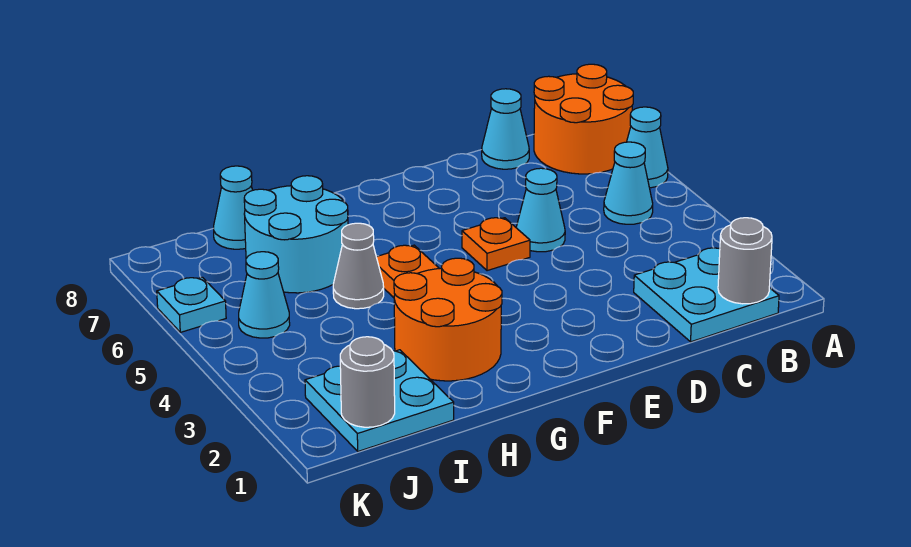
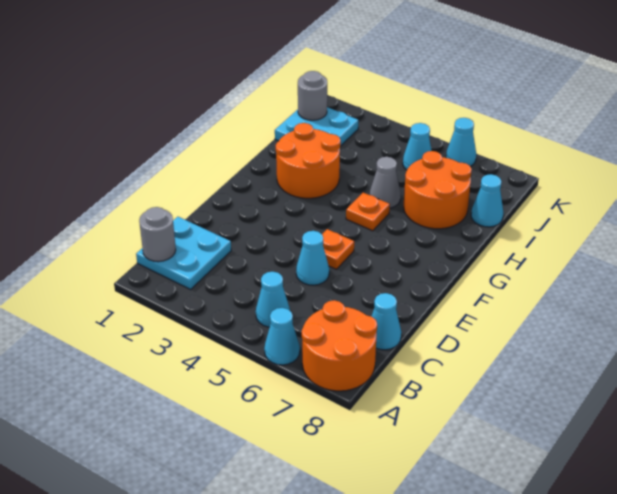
cyan 2x2 round brick [244,176,348,293] -> orange 2x2 round brick [404,151,472,229]
cyan 1x1 plate [157,277,226,332] -> cyan 1x1 cone [446,118,476,166]

